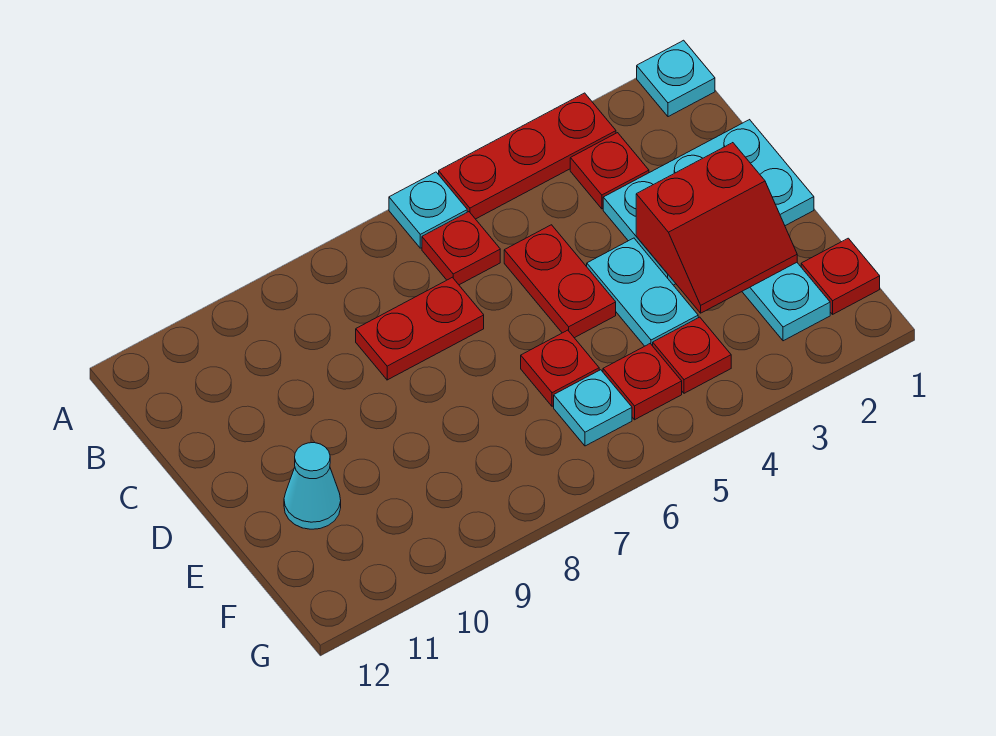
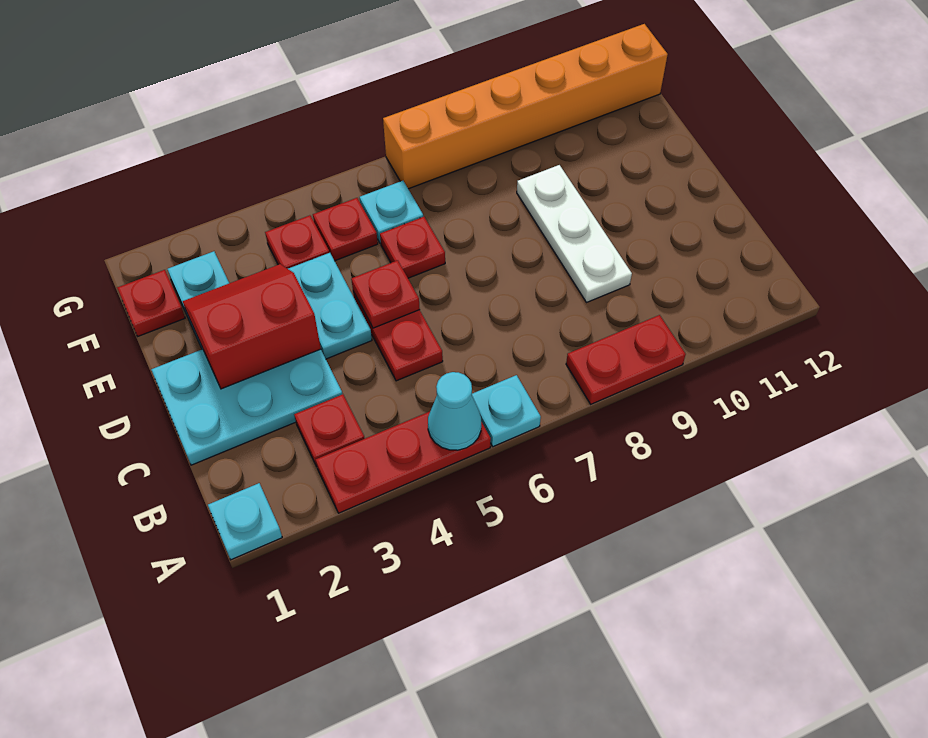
red 1x1 plate [422,212,500,285] -> red 1x1 plate moved to [351,260,420,328]
red 1x2 plate [356,277,484,380] -> red 1x2 plate moved to [566,315,686,404]
none -> white 1x3 plate [517,165,632,302]
cyan 1x1 cone [284,443,341,529] -> cyan 1x1 cone moved to [428,372,481,450]
none -> orange 1x6 brick [383,24,668,189]

